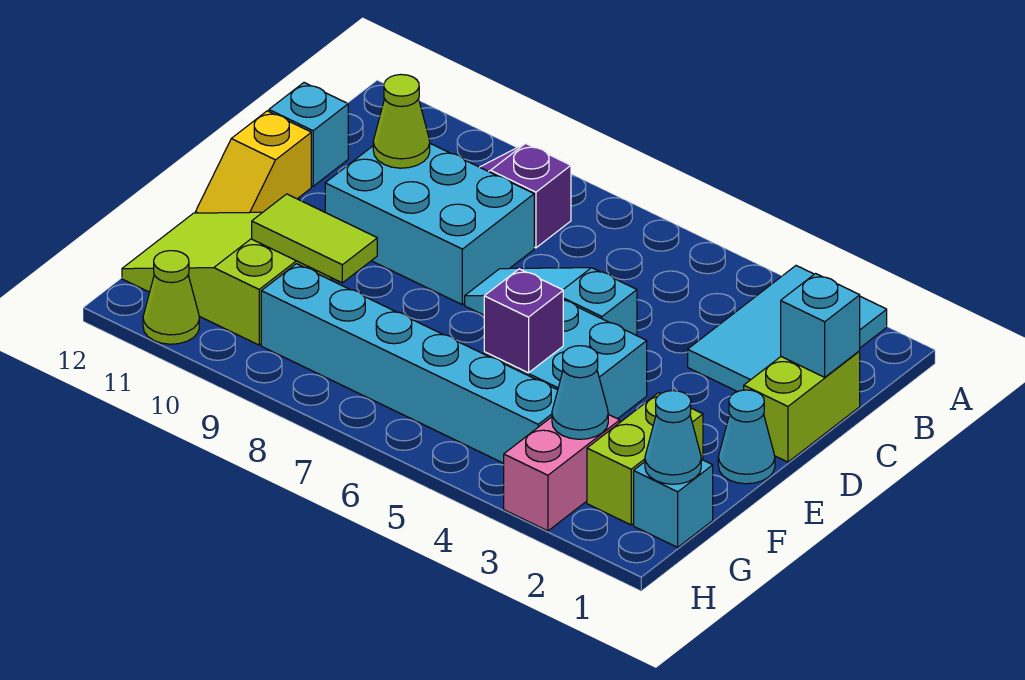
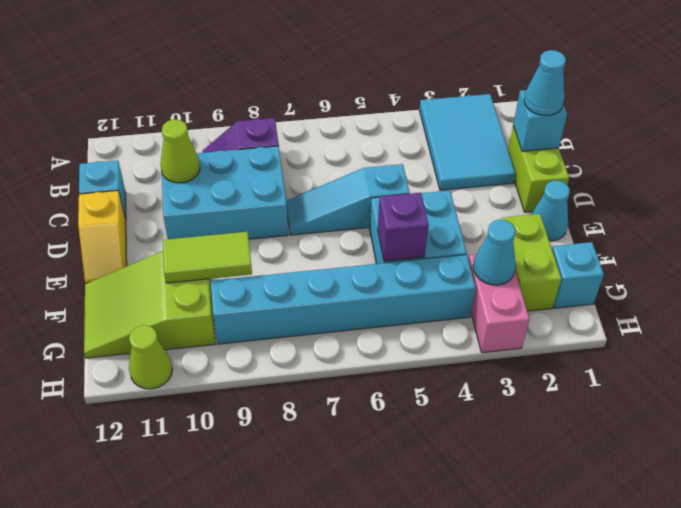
cyan 1x1 cone [645,391,701,484] -> cyan 1x1 cone moved to [524,50,566,116]

